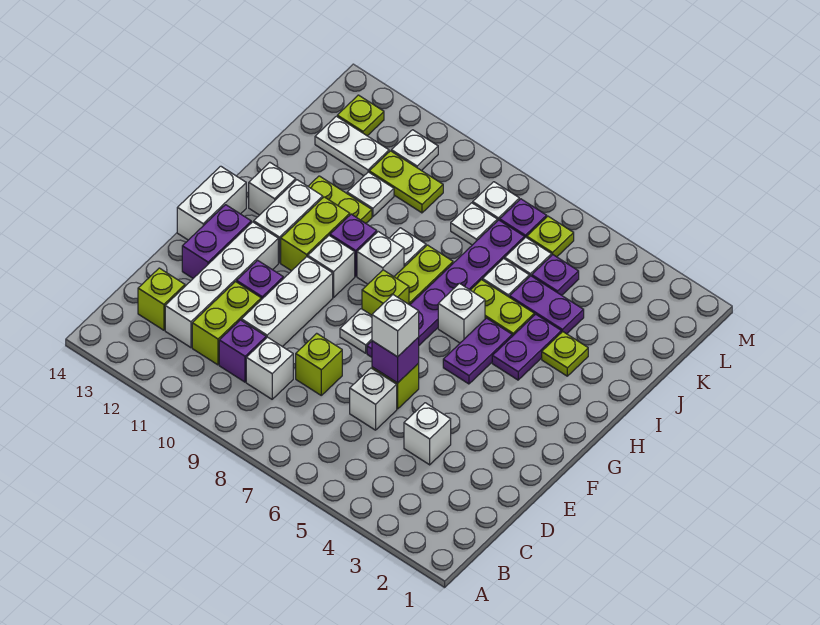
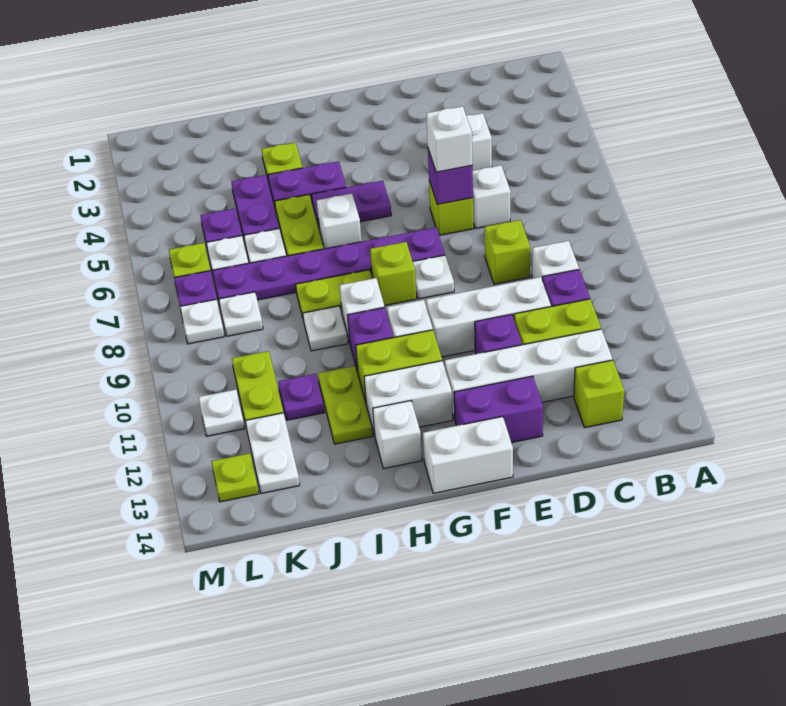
white 1x1 plate [347,172,394,217] -> purple 1x1 plate [278,374,324,420]

